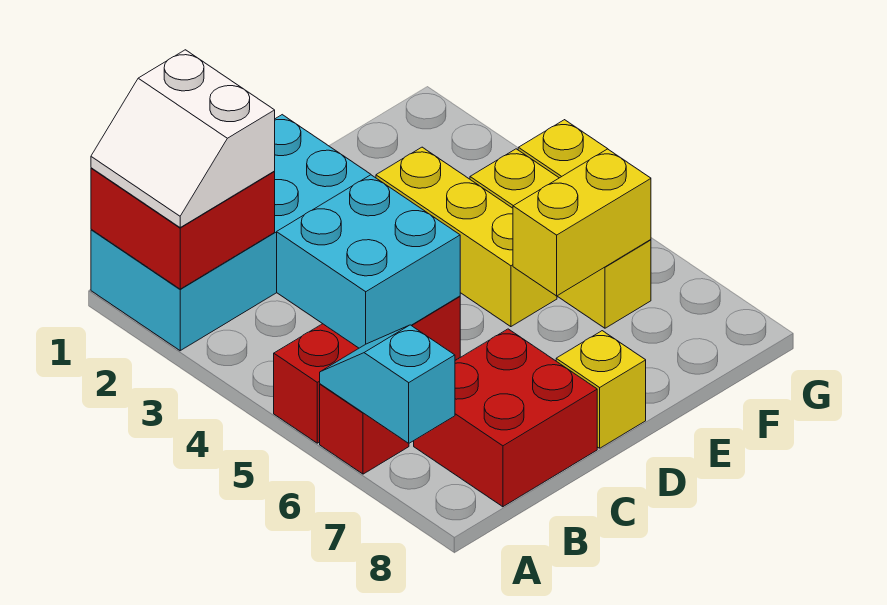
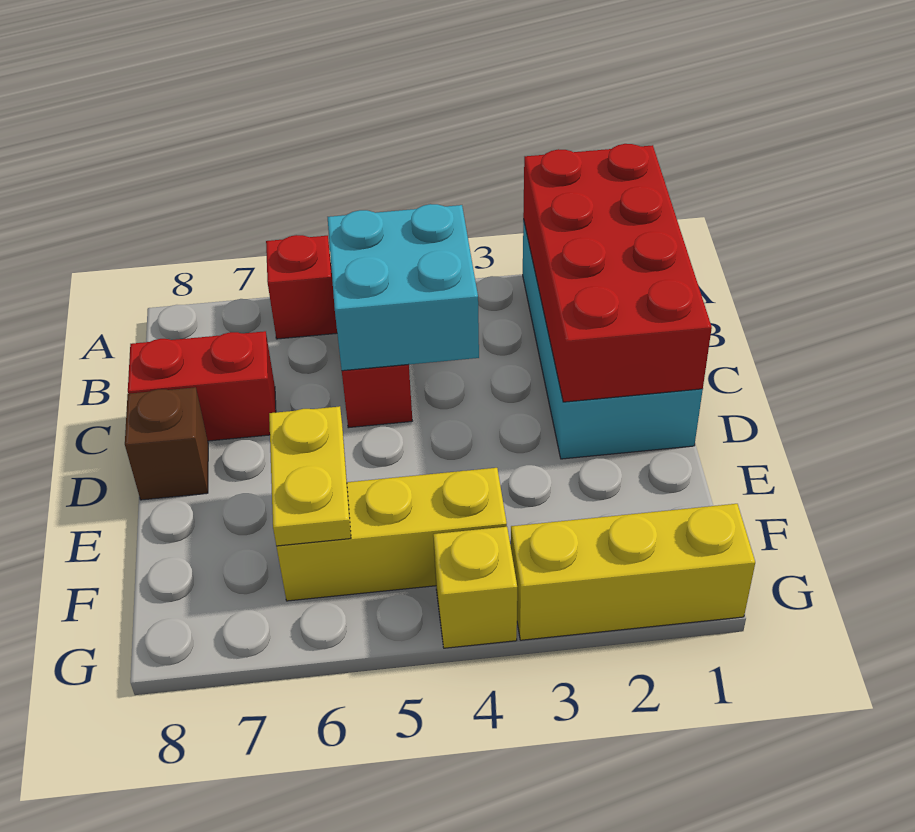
red 2x2 brick [91,168,275,289] -> red 2x4 brick [523,144,712,402]
white 2x2 slope [91,50,275,227] -> none
cyan 1x2 slope [320,325,455,443] -> none
red 2x2 brick [414,329,597,507] -> red 1x2 brick [128,331,276,441]
yellow 1x1 brick [556,331,646,448] -> brown 1x1 brick [125,387,208,500]
yellow 1x3 brick [376,147,557,327] -> yellow 1x3 brick moved to [511,504,755,640]
yellow 1x2 brick [513,149,651,296] -> yellow 1x2 plate [269,406,351,546]

